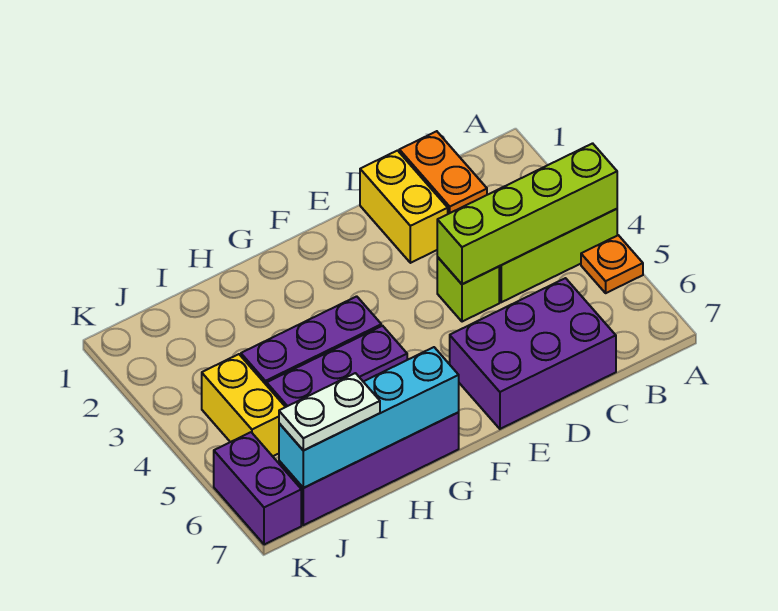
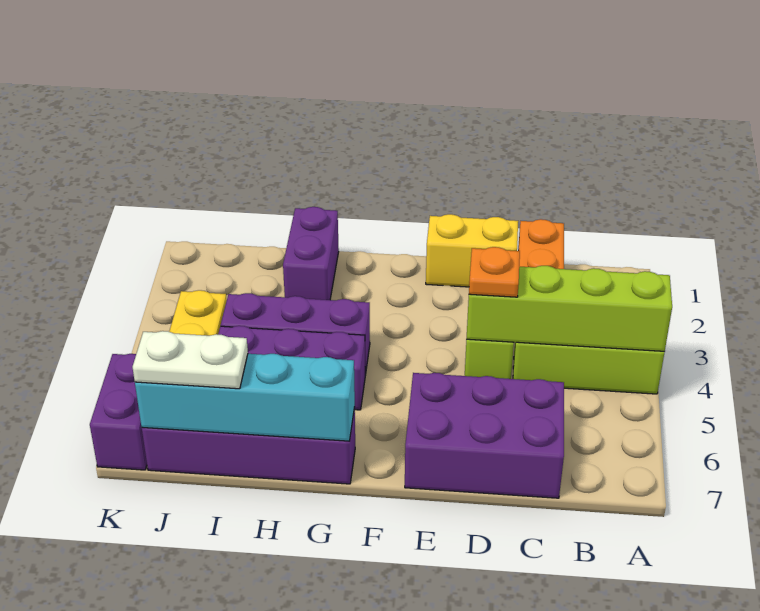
orange 1x1 plate [581,235,643,293] -> orange 1x1 plate moved to [469,247,520,297]
yellow 1x2 brick [360,151,448,263] -> yellow 1x2 brick turned to [426,214,518,287]
none -> purple 1x2 brick [283,207,339,300]

